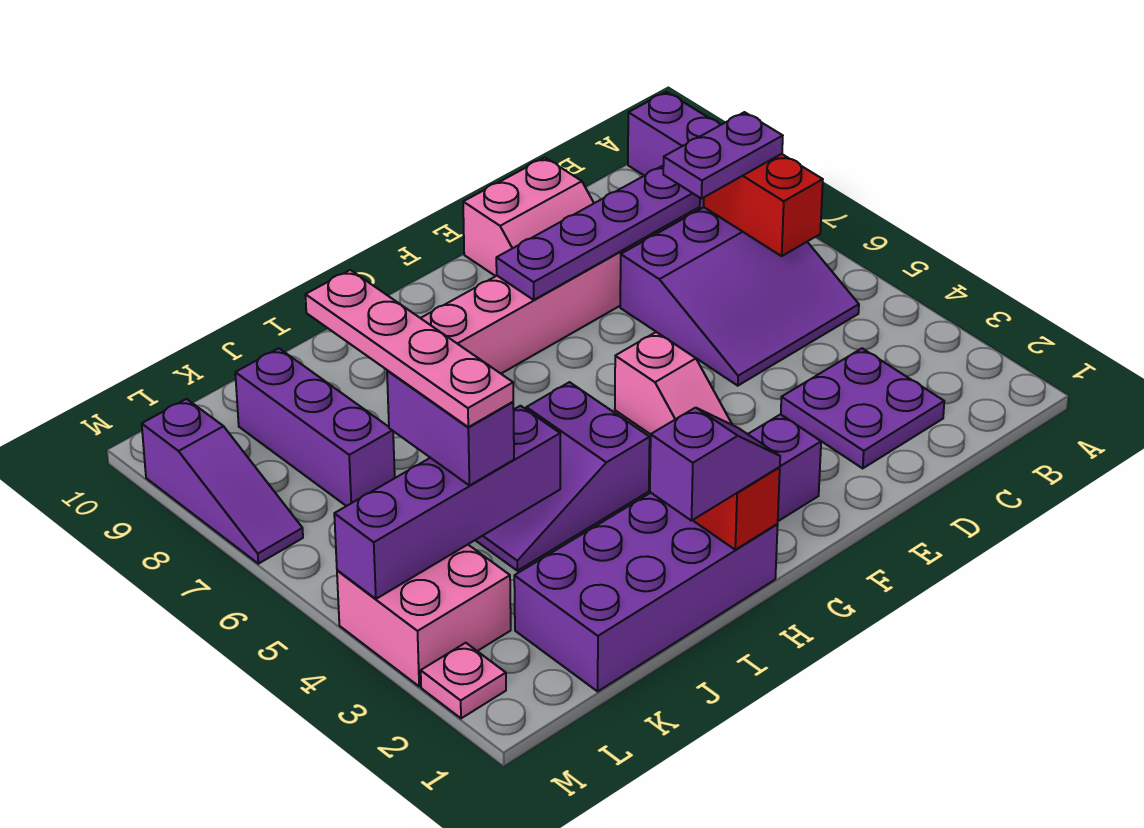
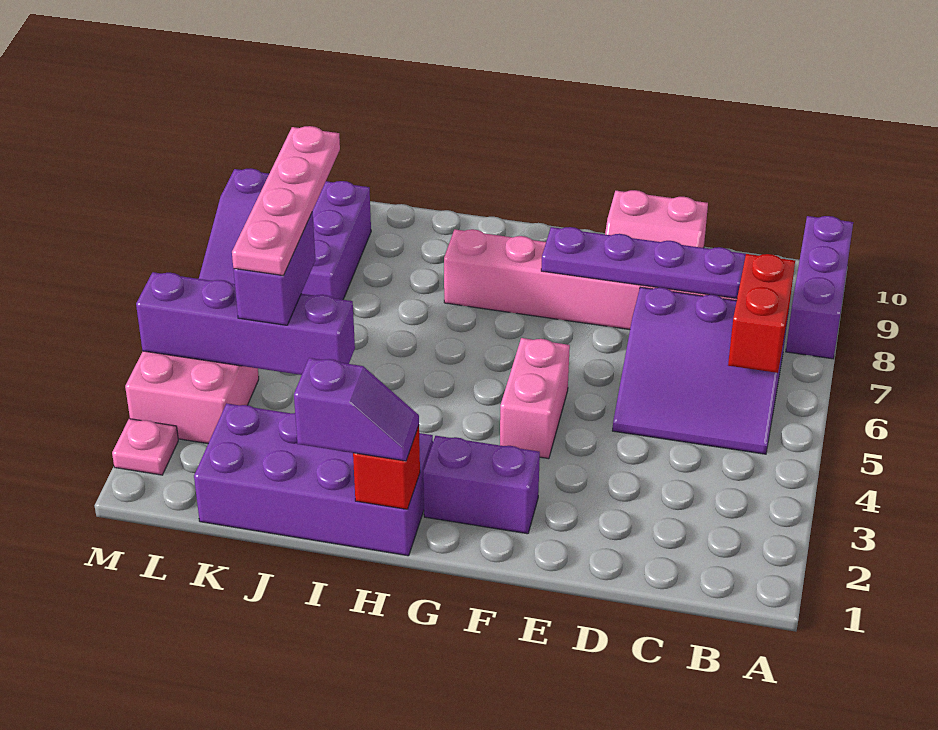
purple 1x2 plate [663,112,783,199] -> none
purple 2x2 plate [781,348,944,468] -> none
pink 1x2 slope [615,332,732,434] -> pink 1x2 brick [500,338,570,459]
purple 2x3 slope [476,382,650,571] -> none

